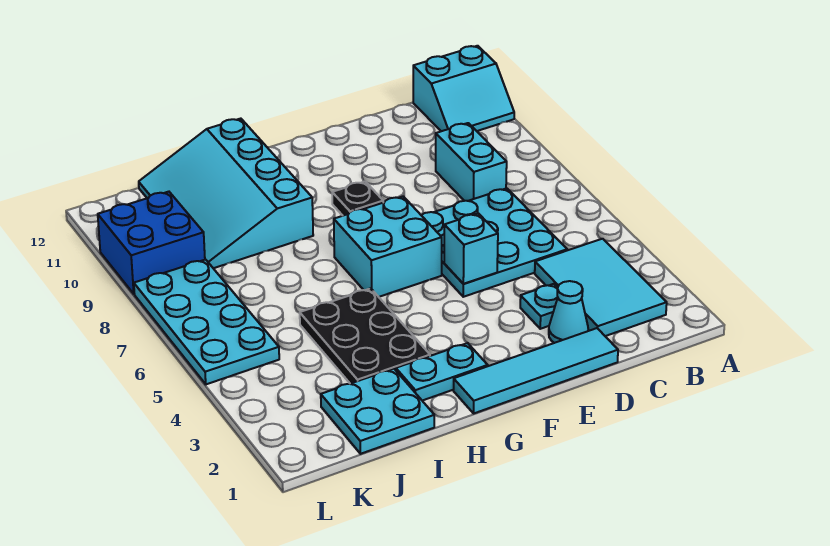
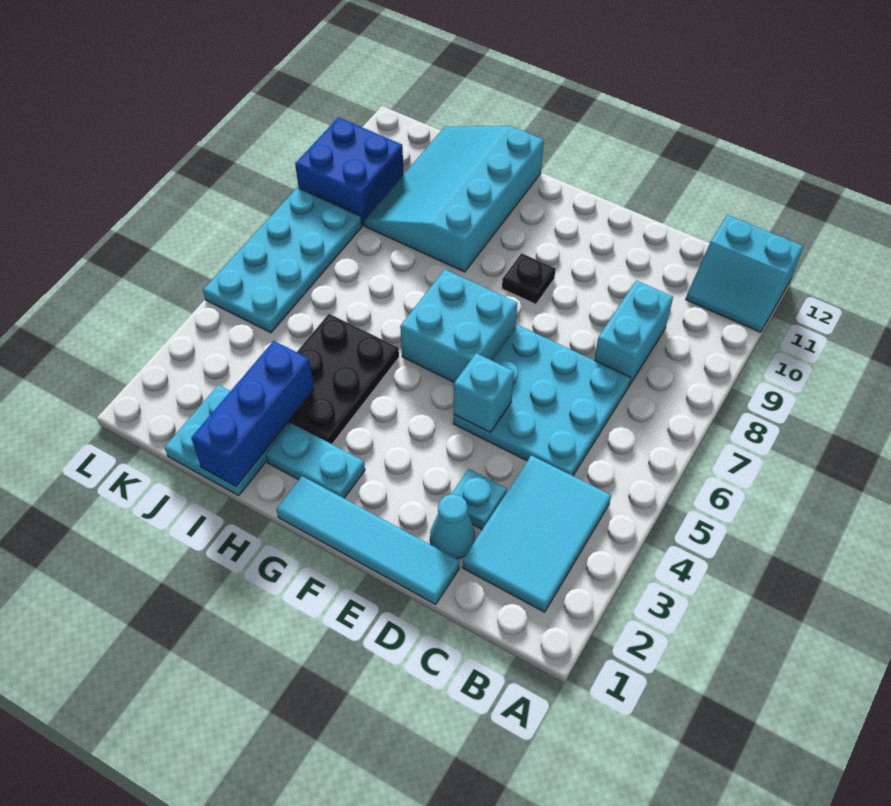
none -> blue 1x3 brick [191,341,314,486]

